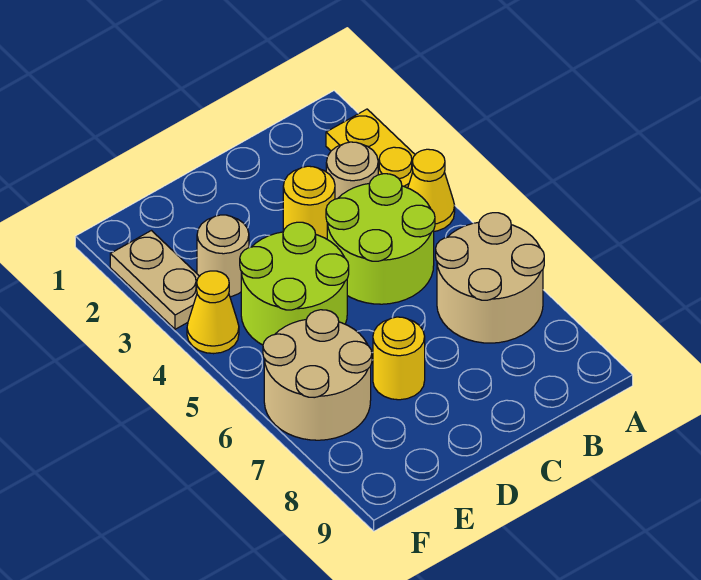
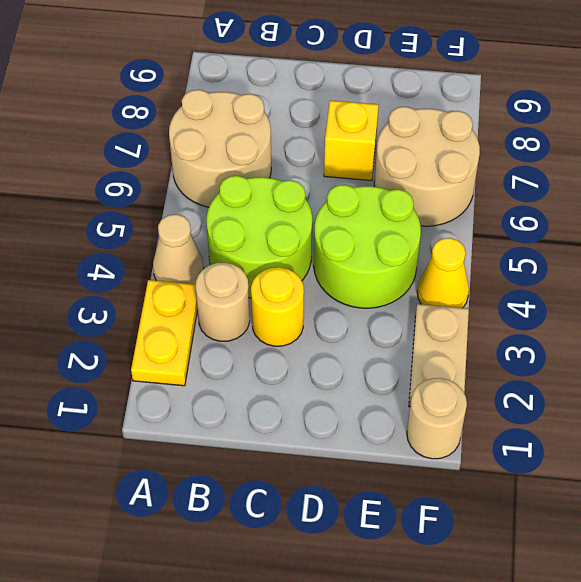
yellow 1x1 cone [408,149,455,231] -> tan 1x1 cone [153,214,204,284]
yellow 1x1 round brick [373,317,425,400] -> yellow 1x1 brick [324,101,378,181]
tan 1x1 round brick [197,215,249,297] -> tan 1x1 round brick moved to [407,378,467,459]

